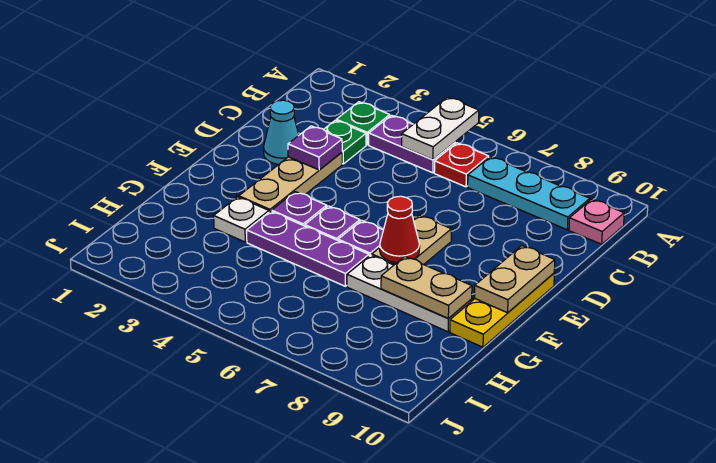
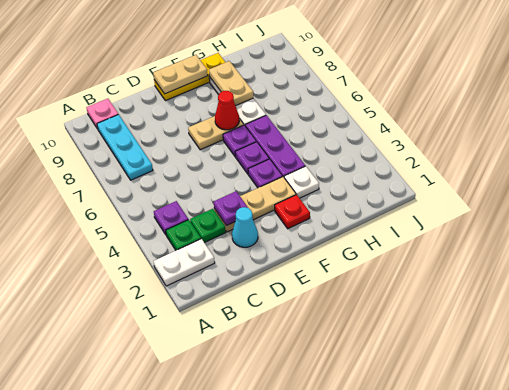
white 1x2 plate [402,97,479,160] -> white 1x2 plate moved to [154,239,215,286]
purple 1x2 plate [369,115,455,173] -> purple 1x1 plate [154,201,188,235]
red 1x1 plate [434,143,489,187] -> red 1x1 plate moved to [275,195,310,229]

